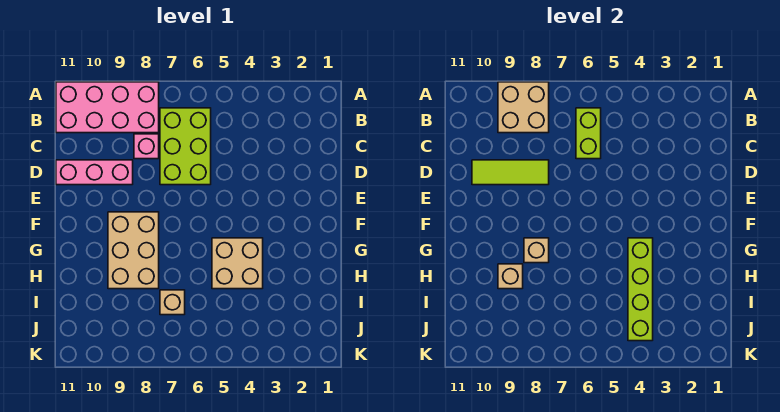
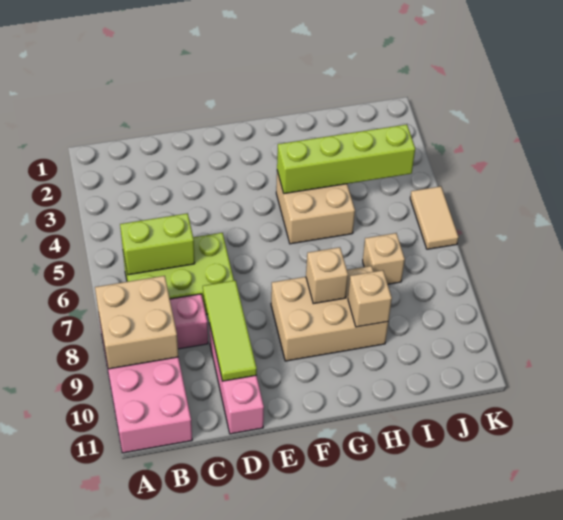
none -> tan 1x2 tile [410,186,459,249]

